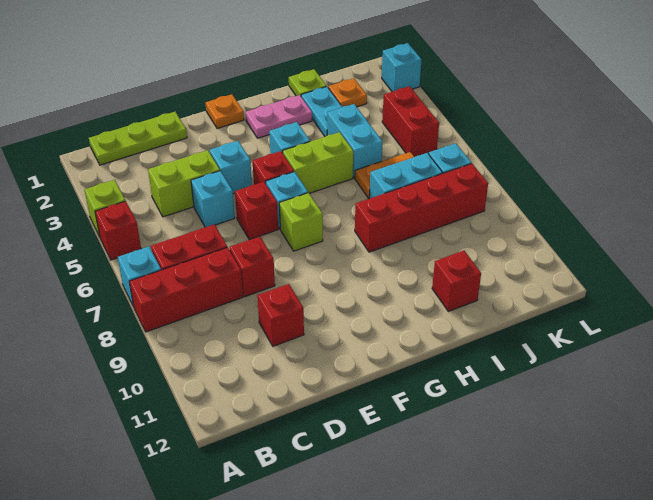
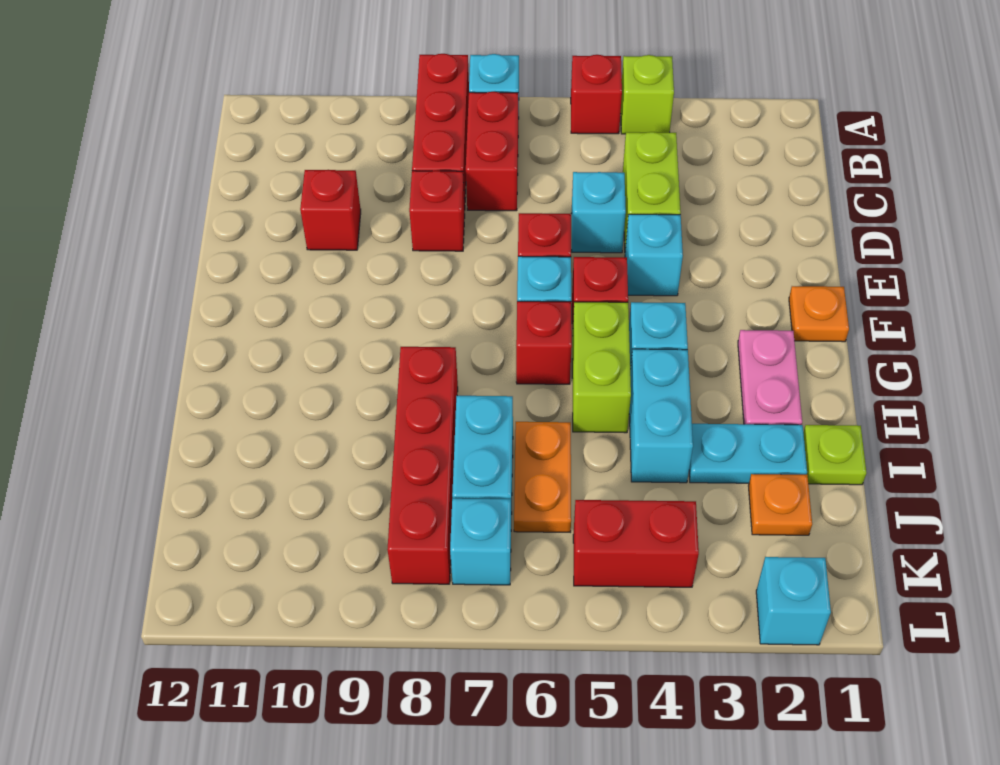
lime 1x3 plate [89,112,187,165] -> none
lime 1x1 brick [279,193,323,251] -> none
cyan 1x2 brick [327,104,382,178] -> cyan 1x2 brick turned to [629,349,693,483]
red 1x1 brick [432,251,481,311] -> red 1x1 brick moved to [516,301,572,384]

